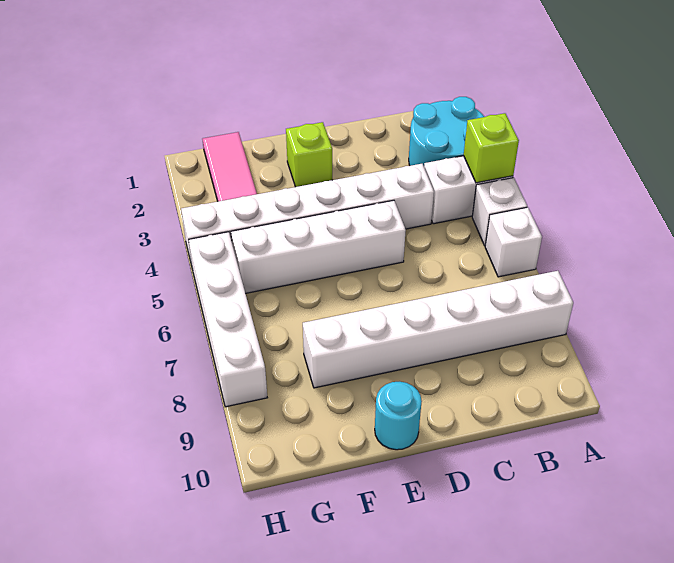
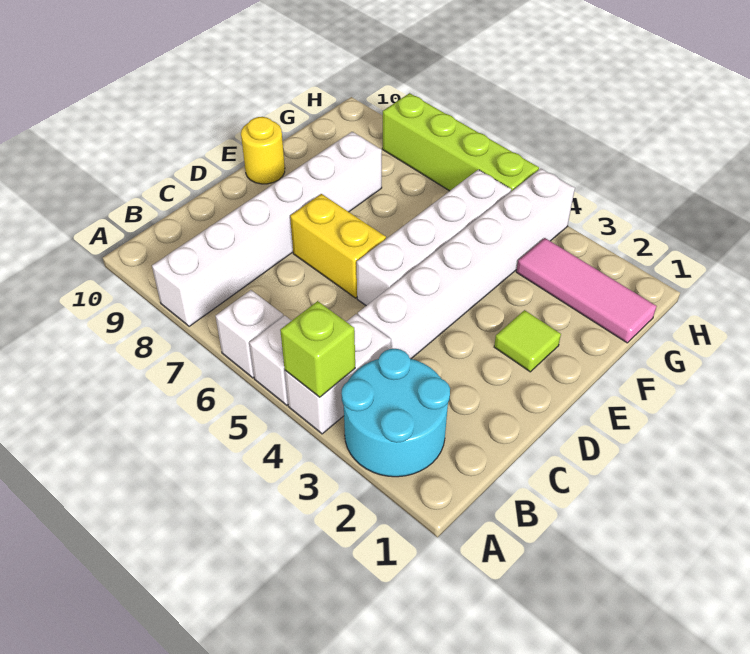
none -> yellow 1x2 brick [290,194,386,298]
lime 1x1 brick [286,122,332,187] -> lime 1x1 tile [494,310,561,372]
cyan 1x1 round brick [375,382,422,450] -> yellow 1x1 round brick [241,117,285,184]
white 1x4 brick [188,232,267,407] -> lime 1x4 brick [382,93,539,191]

